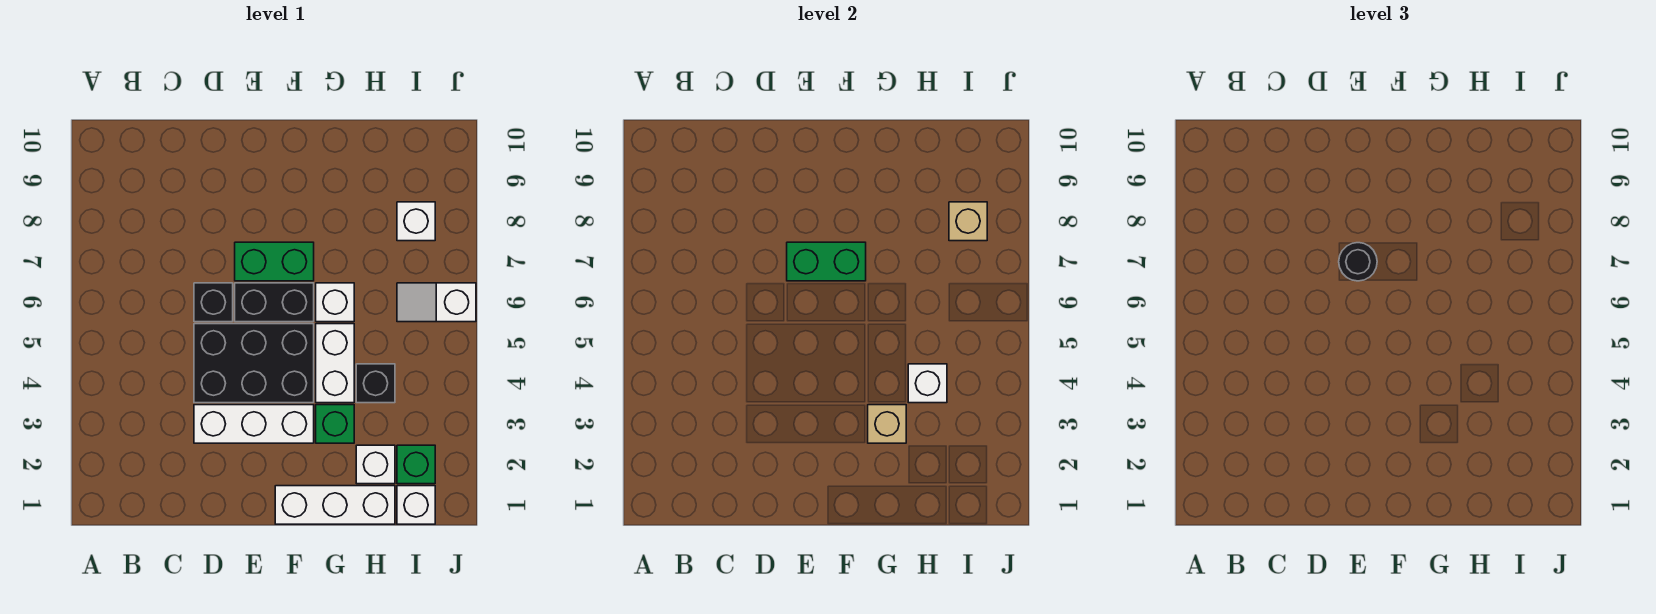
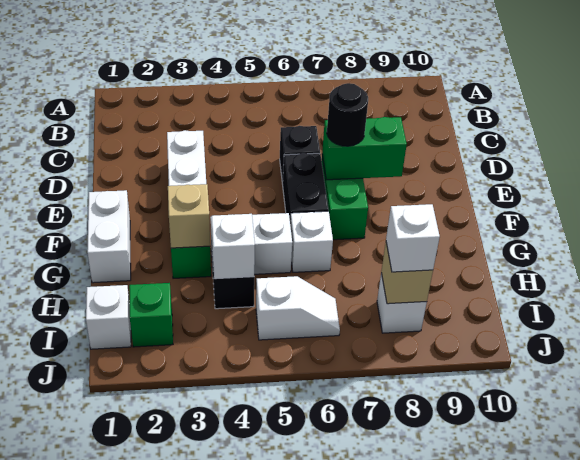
black 2x3 brick [194,324,314,403] -> none
green 1x2 brick [787,242,866,281] -> green 1x2 brick turned to [322,117,407,180]
white 1x3 brick [275,486,395,524] -> white 1x2 brick [87,190,131,283]
white 1x1 brick [356,445,395,484] -> white 1x1 brick moved to [386,204,440,272]
white 1x2 slope [397,283,476,322] -> white 1x2 slope turned to [256,276,340,340]

